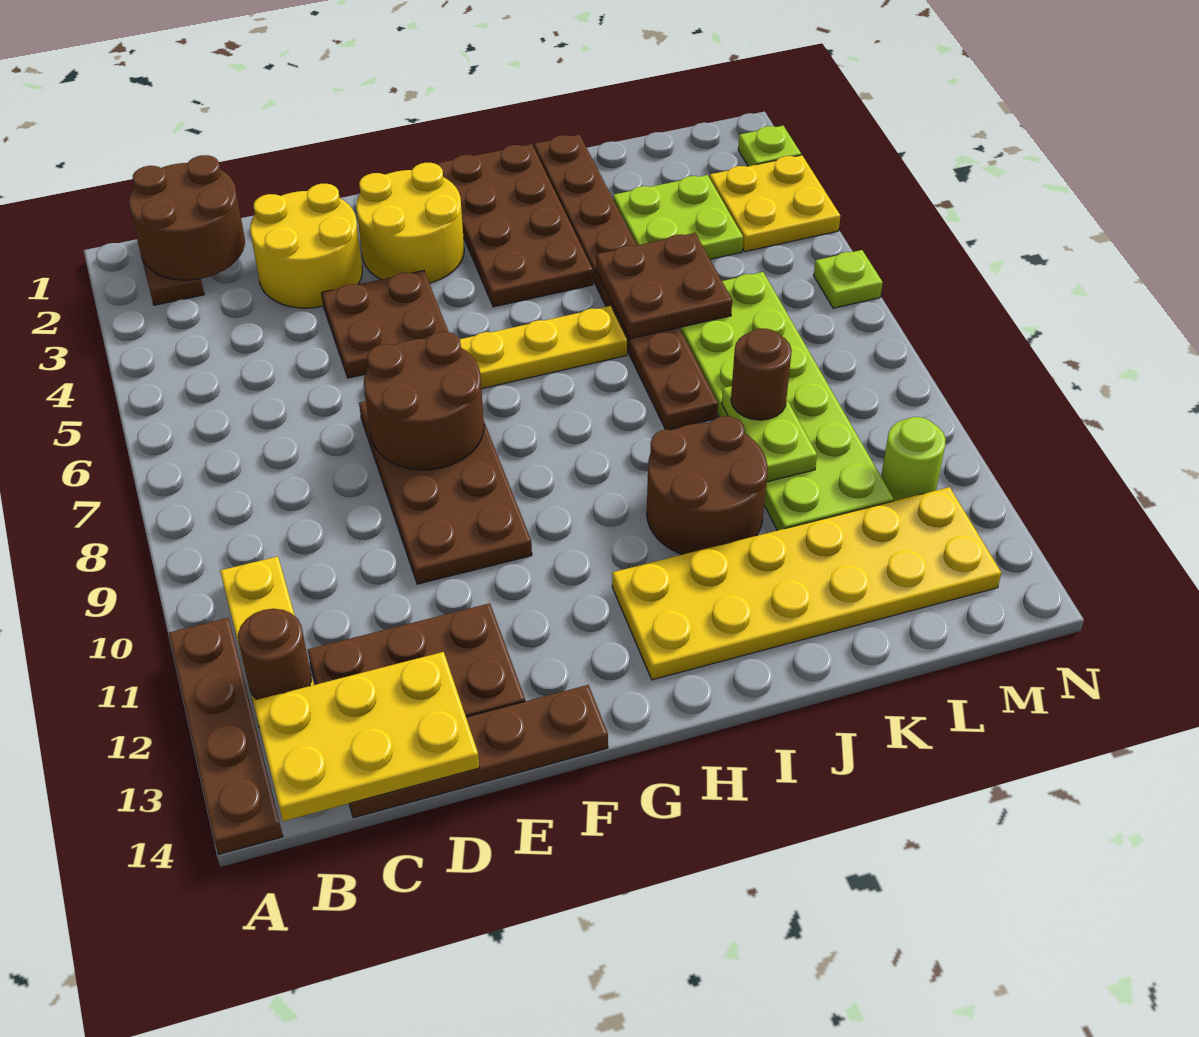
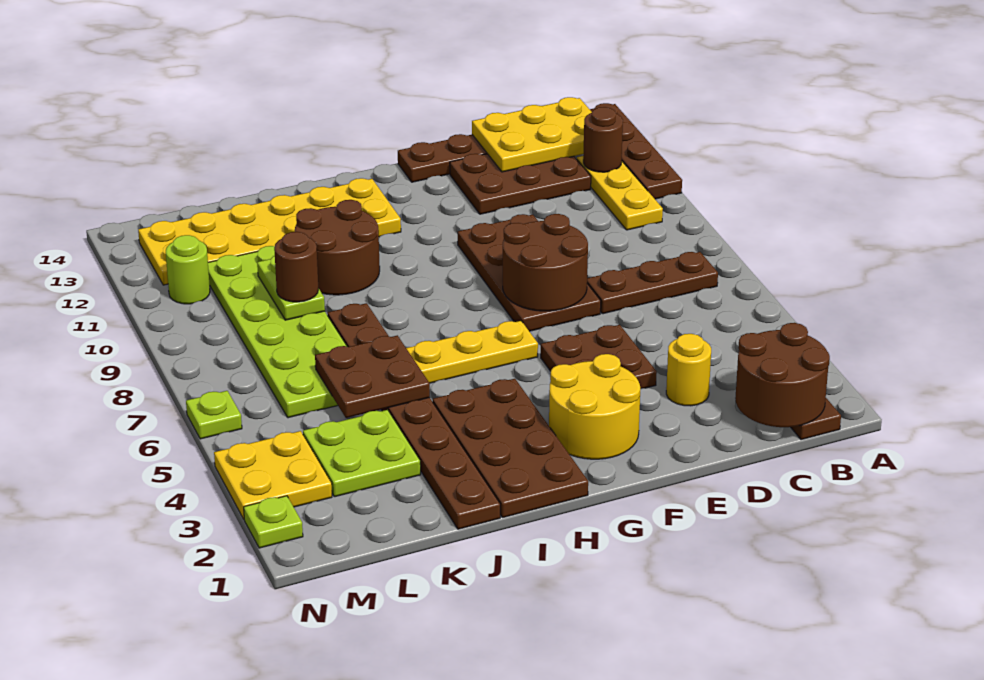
none -> brown 1x3 plate [587,252,718,314]
yellow 2x2 round brick [250,184,362,308] -> yellow 1x1 round brick [666,334,711,406]

